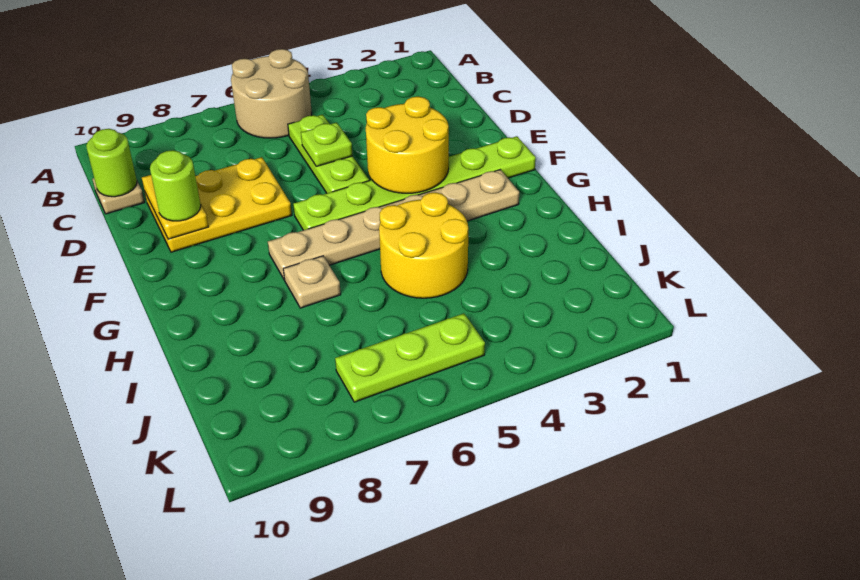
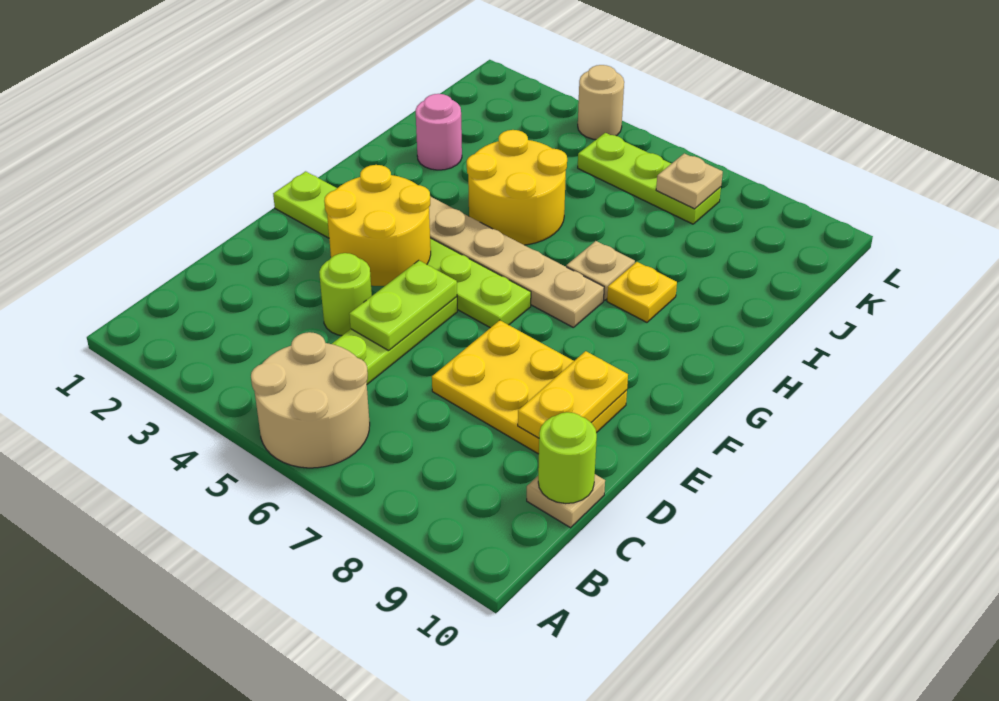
lime 1x1 plate [301,122,353,166] -> lime 1x2 plate [349,260,457,351]
lime 1x1 round brick [150,150,201,221] -> lime 1x1 round brick moved to [319,253,372,336]
none -> yellow 1x1 plate [607,262,677,322]
none -> pink 1x1 round brick [416,94,462,170]
none -> tan 1x1 plate [656,153,723,209]
none -> tan 1x1 round brick [578,65,624,140]

